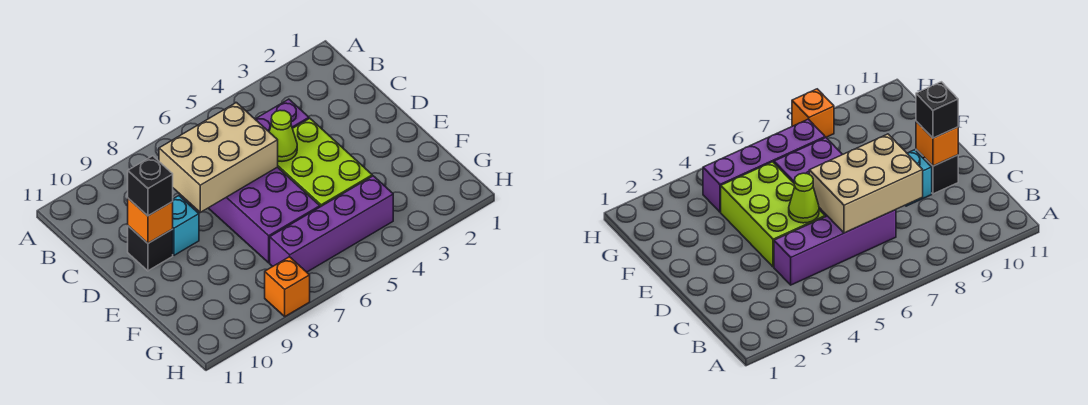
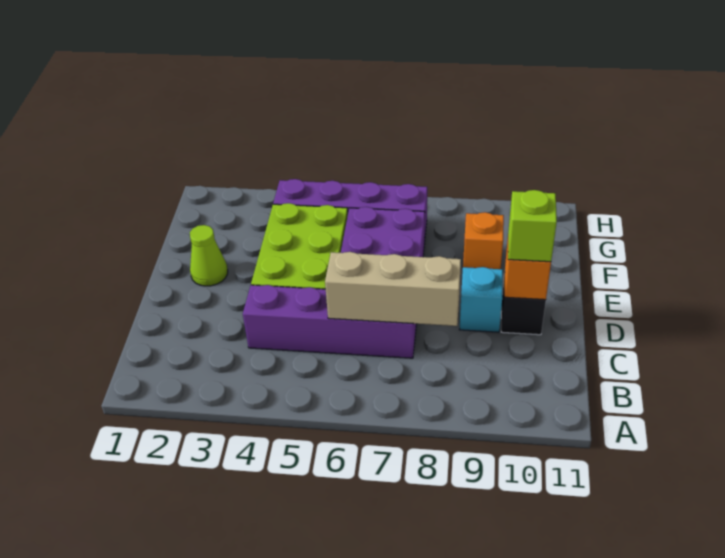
tan 2x3 brick [159,103,278,212] -> tan 1x3 brick [325,252,461,326]
lime 1x1 cone [269,110,297,161] -> lime 1x1 cone moved to [190,225,228,286]
black 1x1 brick [128,156,173,216] -> lime 1x1 brick [508,190,557,262]
orange 1x1 brick [265,257,310,316] -> orange 1x1 brick moved to [463,212,504,269]

